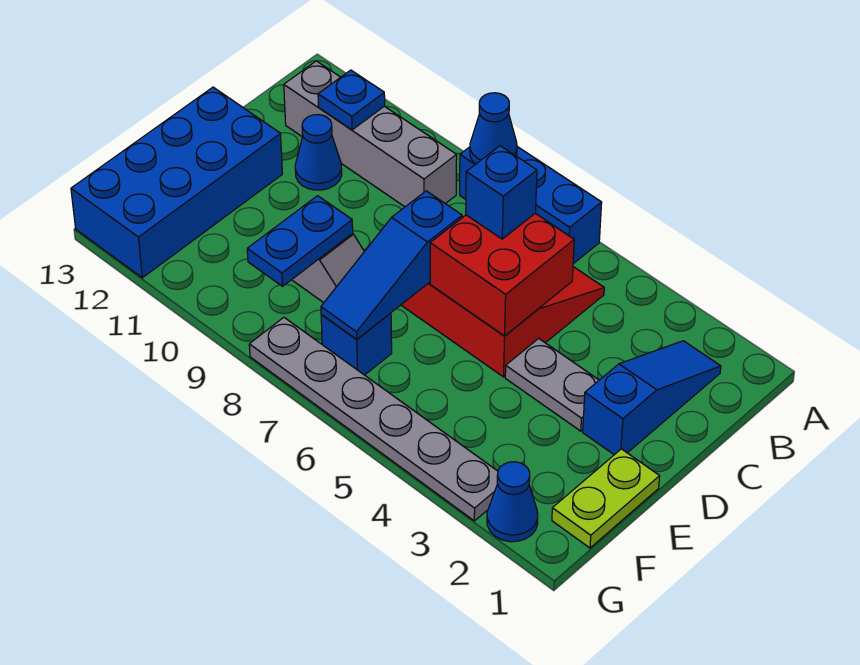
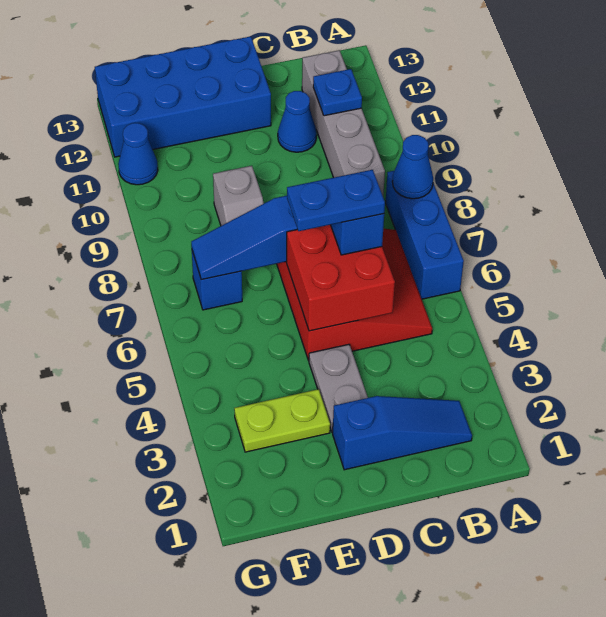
lime 1x2 plate [552,449,660,548] -> lime 1x2 plate moved to [234,389,330,452]
blue 1x2 plate [247,196,353,286] -> blue 1x2 plate moved to [287,170,385,231]
blue 1x1 cone [487,462,538,542] -> blue 1x1 cone moved to [118,123,158,185]
grey 1x6 plate [249,318,498,521] -> none

